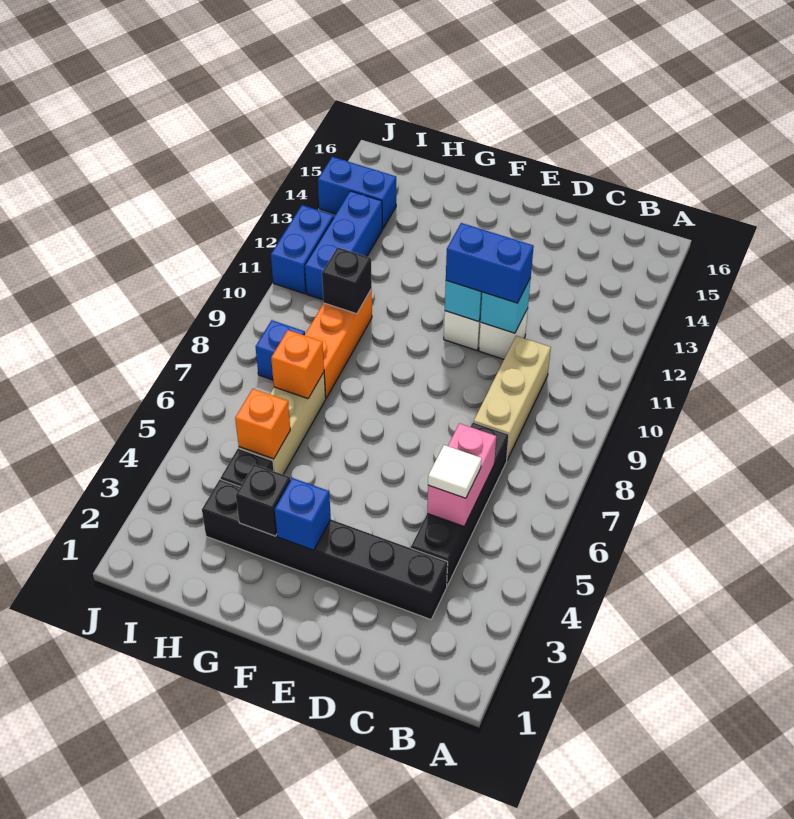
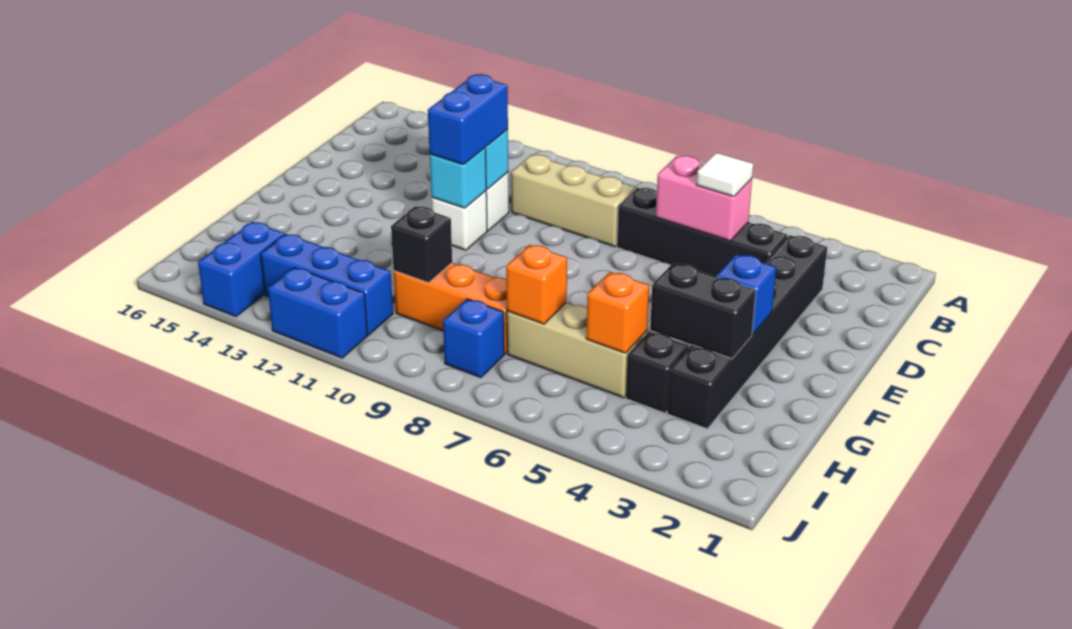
black 1x1 brick [236,464,291,536] -> black 1x2 brick [650,263,756,358]

